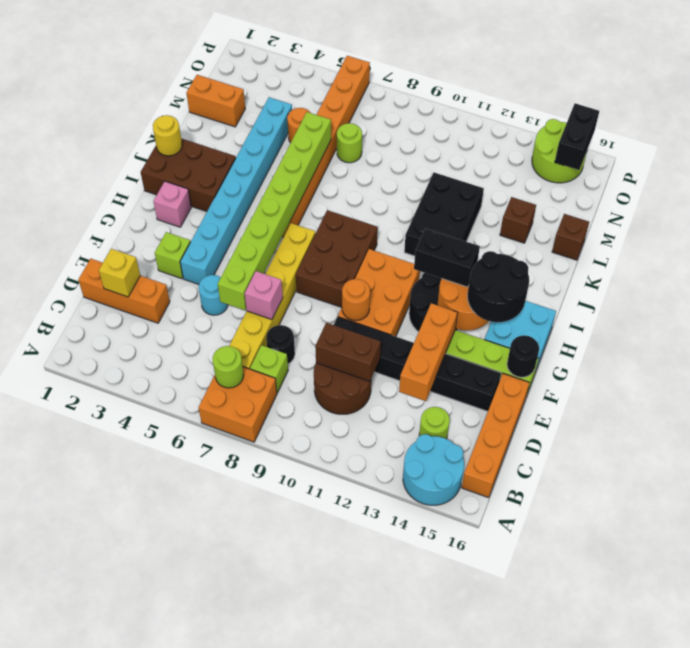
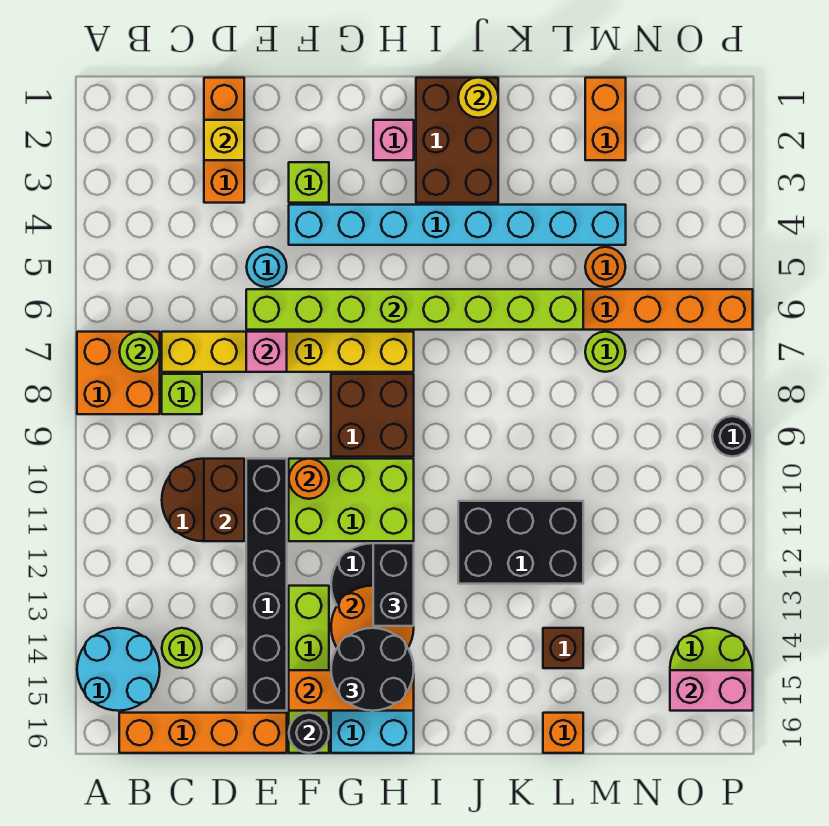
black 1x1 round brick [266,325,295,364] -> black 1x1 round brick moved to [712,416,753,457]
orange 1x3 brick [399,303,458,401] -> orange 1x3 brick moved to [289,670,414,711]
orange 2x3 brick [338,249,420,337] -> lime 2x3 brick [289,459,414,541]
brown 2x3 brick [296,210,378,307] -> brown 2x2 brick [331,374,414,457]
brown 1x1 brick [552,214,589,260] -> orange 1x1 brick [543,713,583,753]
black 1x2 brick [555,103,599,170] -> pink 1x2 brick [670,670,753,711]

